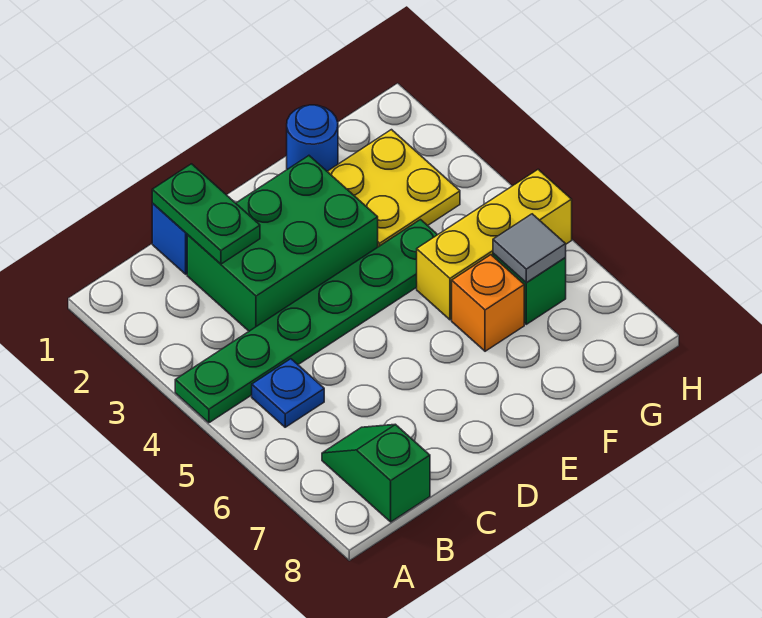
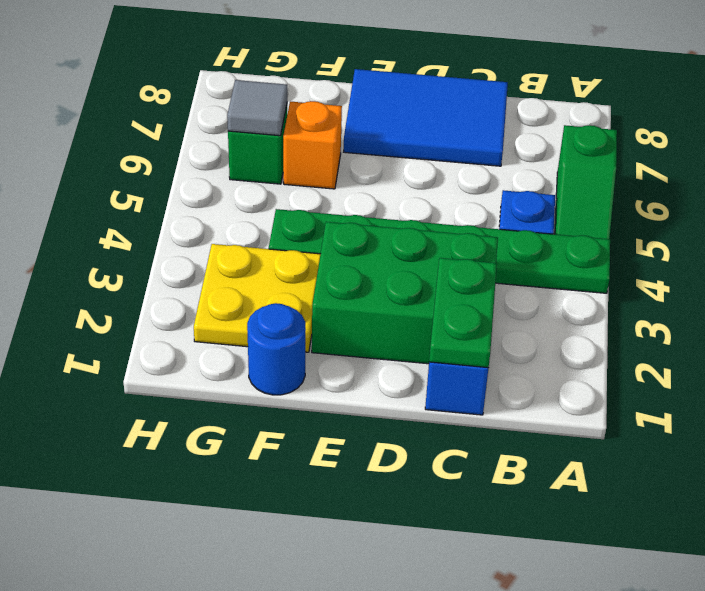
green 1x2 slope [322,424,430,522] -> green 1x2 slope moved to [555,125,617,239]
none -> blue 2x3 tile [344,69,508,166]
yellow 1x3 brick [417,169,572,320] -> none

